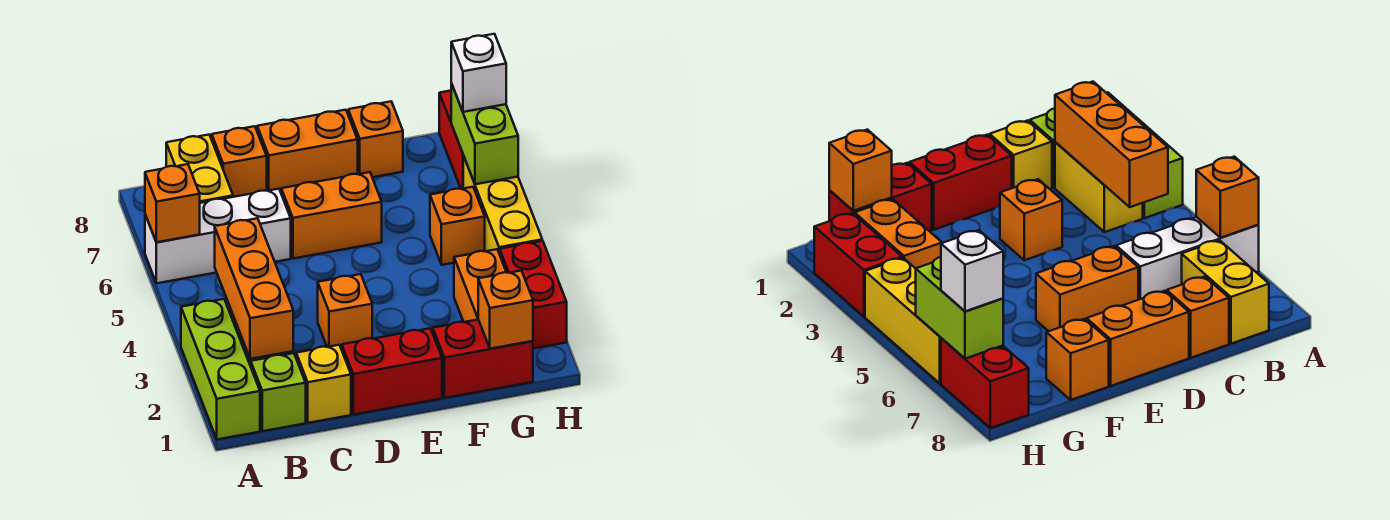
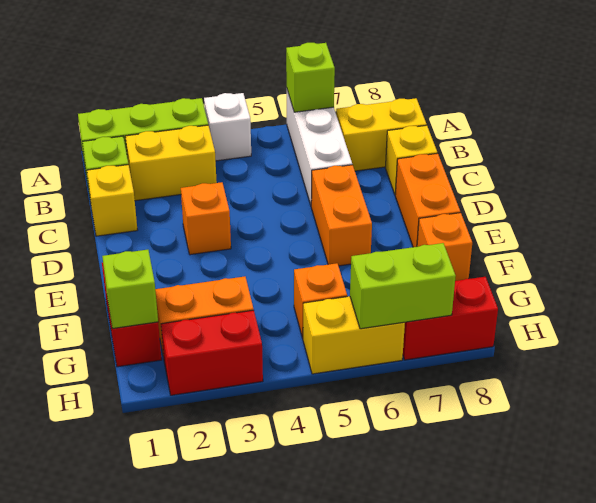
orange 1x1 brick [145,164,200,242] -> lime 1x1 brick [286,43,335,112]
orange 1x3 brick [215,218,293,359] -> none
orange 1x1 brick [212,126,267,197] -> yellow 1x1 brick [385,125,437,195]
red 1x2 brick [342,328,442,415] -> none
orange 1x1 brick [478,271,533,349] -> lime 1x1 brick [102,250,158,329]
yellow 1x3 brick [463,156,542,254] -> yellow 1x2 brick [303,296,405,374]
white 1x1 brick [451,34,506,112] -> white 1x1 brick moved to [204,93,251,161]

